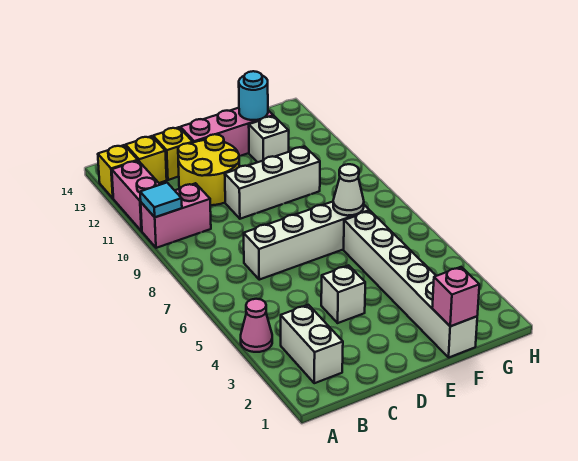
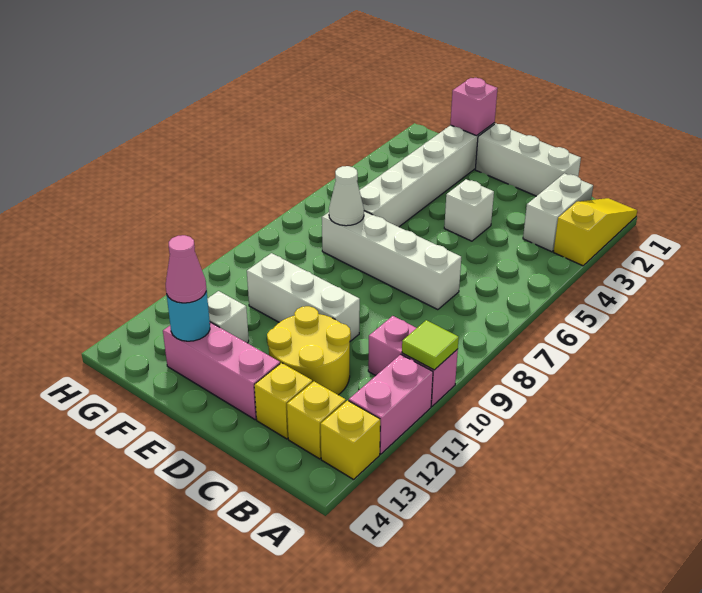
none -> yellow 1x3 slope [554,198,637,266]
pink 1x1 cone [241,299,272,352] -> pink 1x1 cone moved to [166,235,206,303]
cyan 1x1 tile [140,183,182,217] -> lime 1x1 tile [402,320,459,370]
none -> white 1x3 brick [475,124,581,196]

